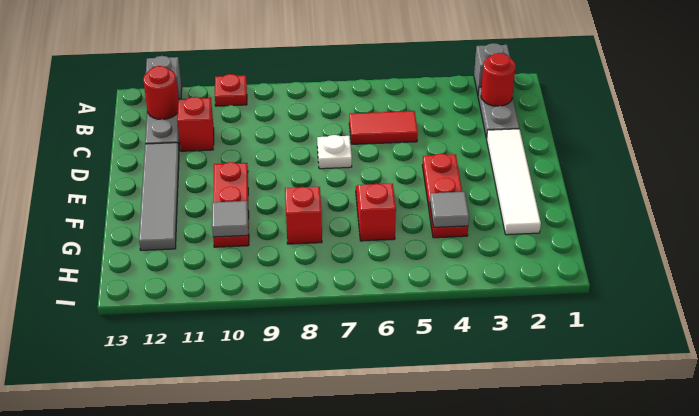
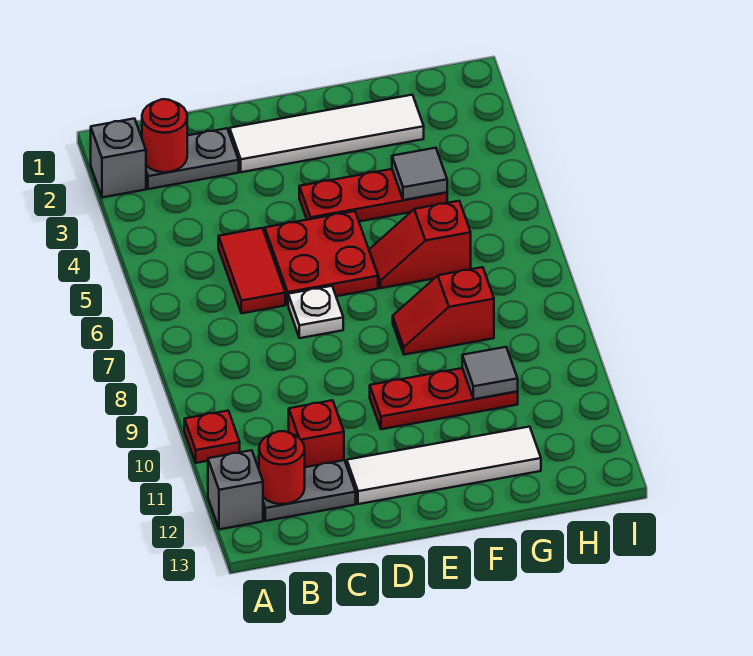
none -> red 2x2 plate [265,211,378,304]
grey 1x4 tile [139,143,179,250] -> white 1x4 tile [347,427,541,504]

